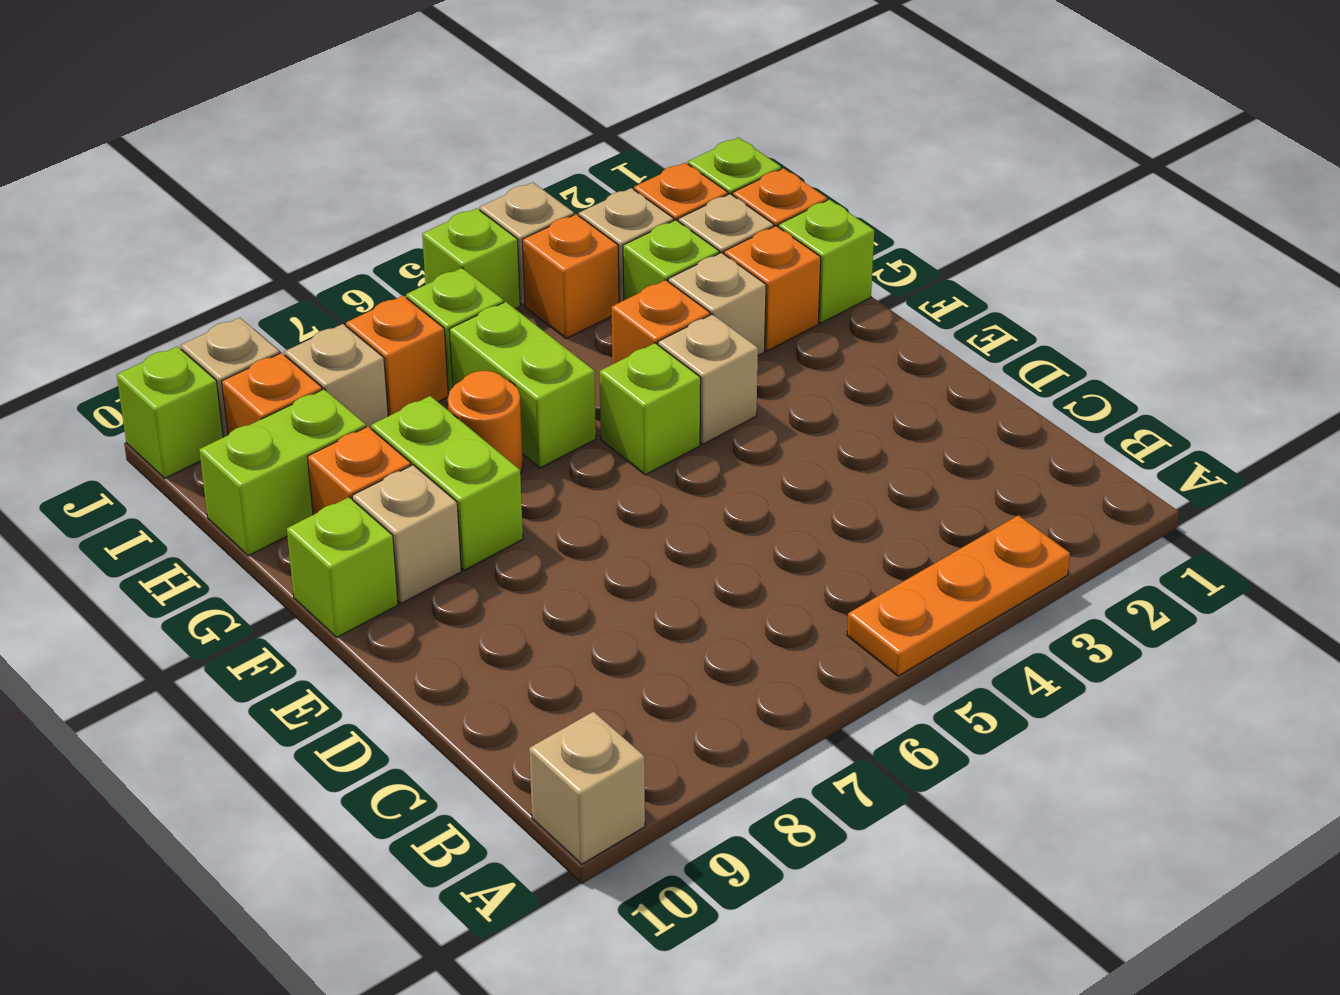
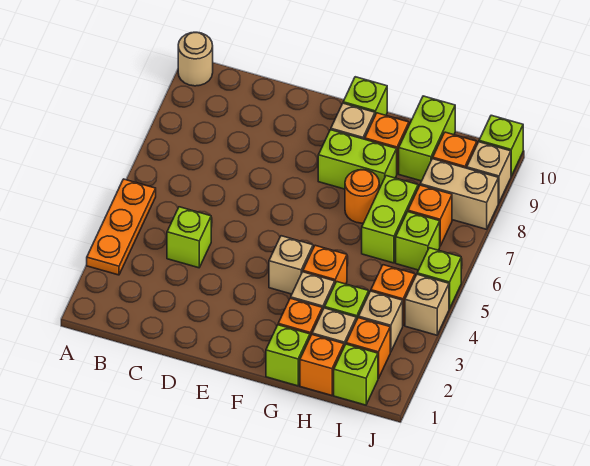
tan 1x1 brick [529,712,645,864] -> tan 1x1 round brick [178,32,213,86]
lime 1x1 brick [600,343,701,475] -> lime 1x1 brick moved to [167,207,211,268]
lime 1x2 brick [449,302,596,468] -> lime 1x2 brick turned to [362,176,418,263]
tan 1x1 brick [285,324,388,428] -> tan 1x2 brick [420,159,498,229]

